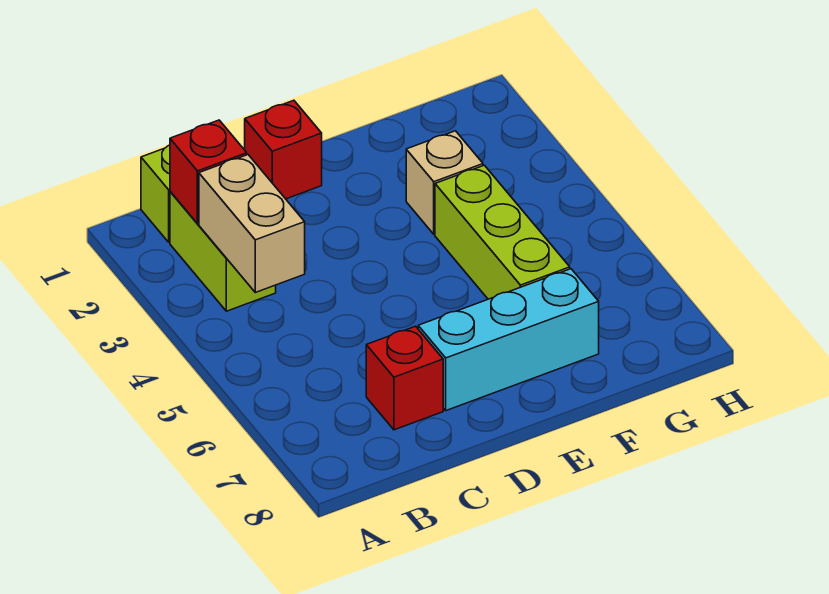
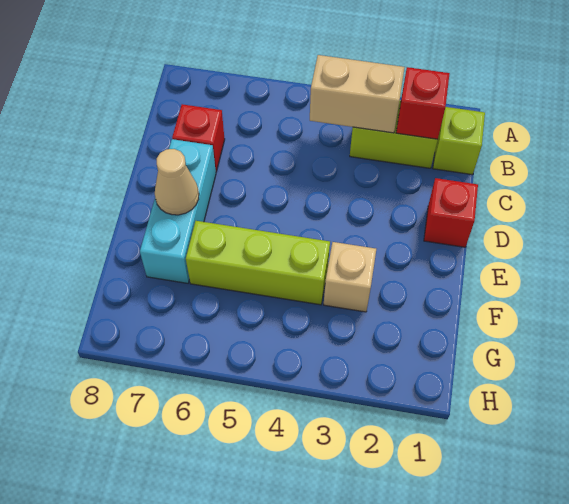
none -> tan 1x1 cone [155,149,199,215]

